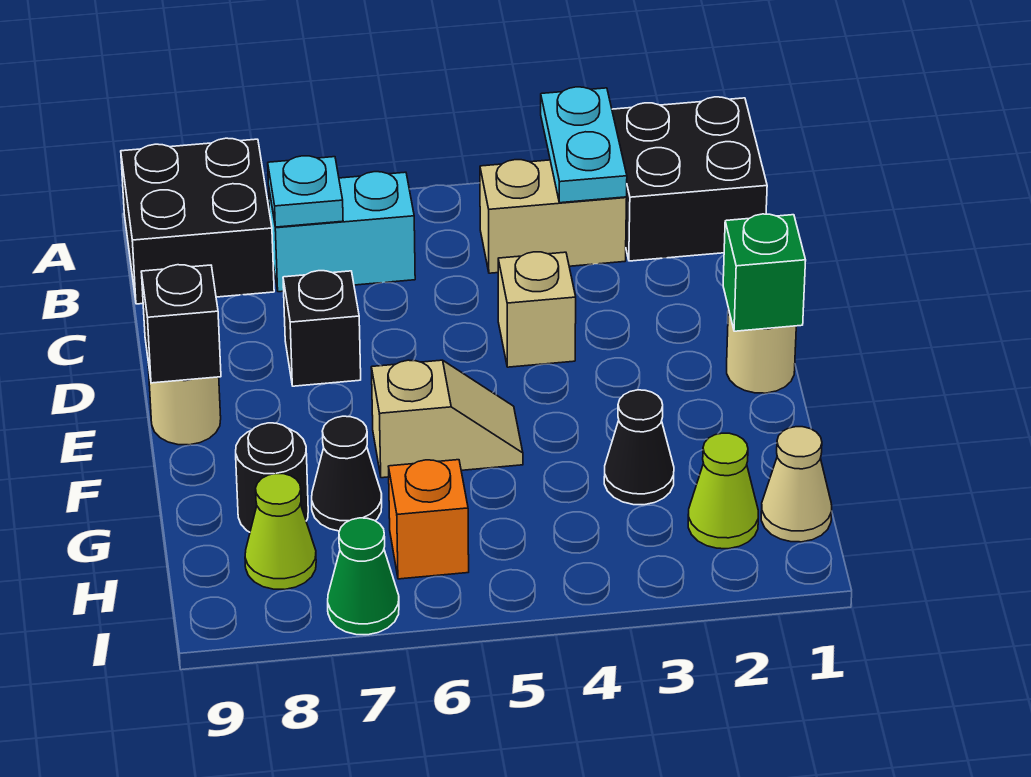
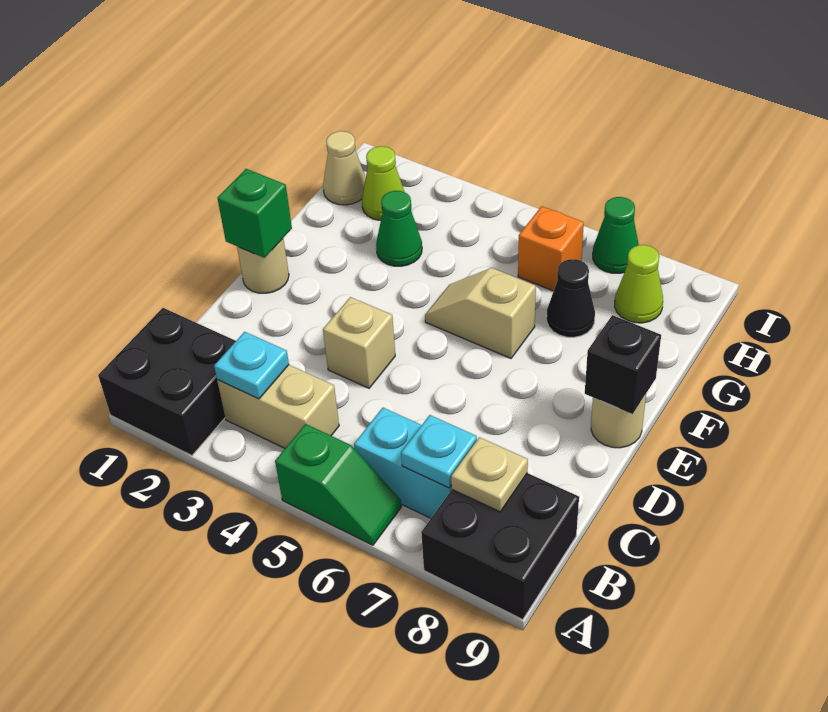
cyan 1x2 plate [541,87,627,203] -> cyan 1x1 plate [214,332,289,399]
none -> green 1x2 slope [275,424,402,545]
none -> tan 1x1 plate [451,437,528,512]
black 1x1 brick [283,271,361,386] -> none
black 1x1 cone [604,390,674,505] -> green 1x1 cone [376,191,422,266]
black 1x1 round brick [236,423,308,532] -> none

